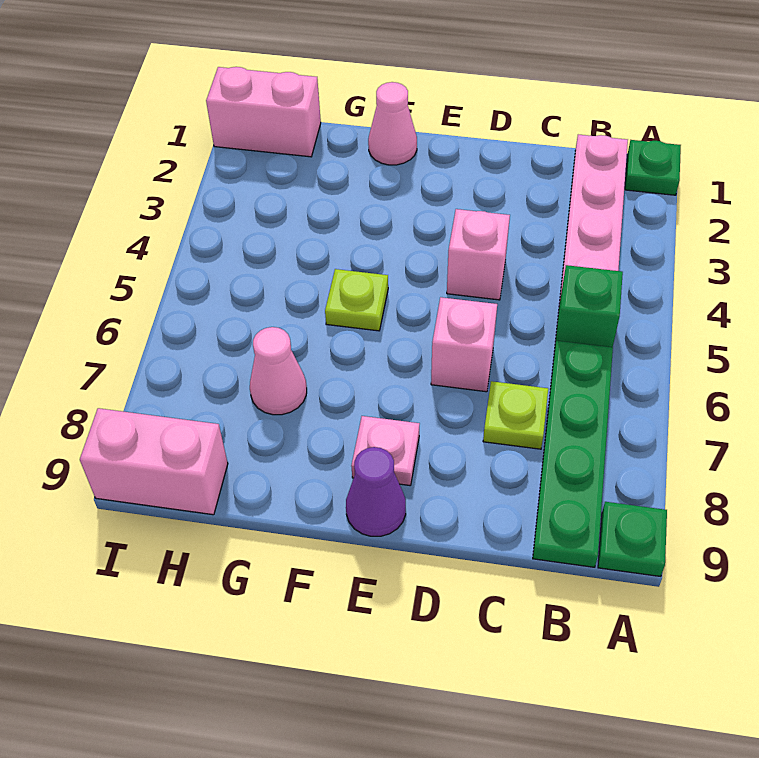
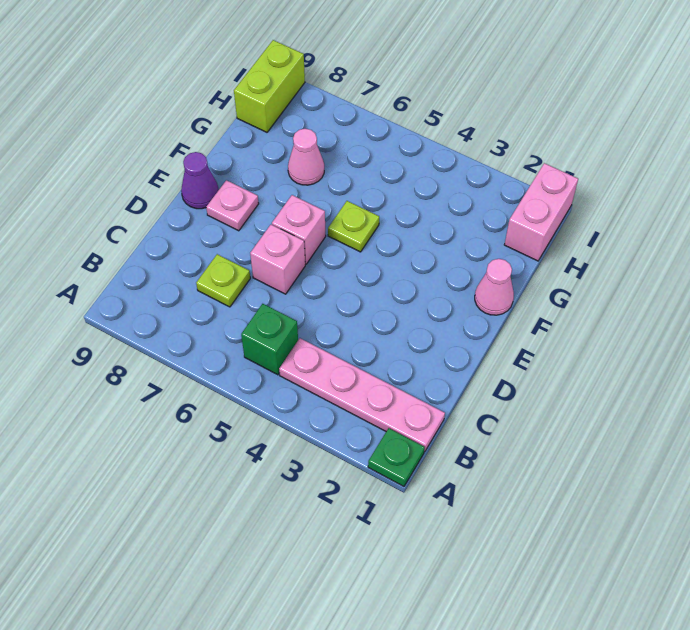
green 1x1 plate [598,502,667,576] -> none
green 1x4 plate [533,341,613,567] -> none
pink 1x1 brick [447,209,510,300] -> pink 1x1 brick moved to [272,195,326,264]
pink 1x2 brick [80,408,228,515] -> lime 1x2 brick [234,40,305,132]

